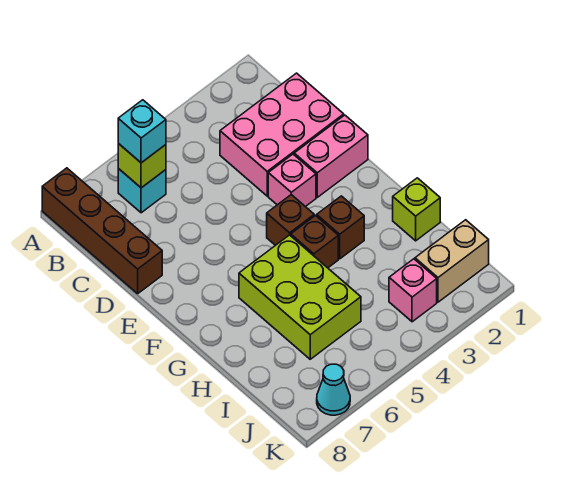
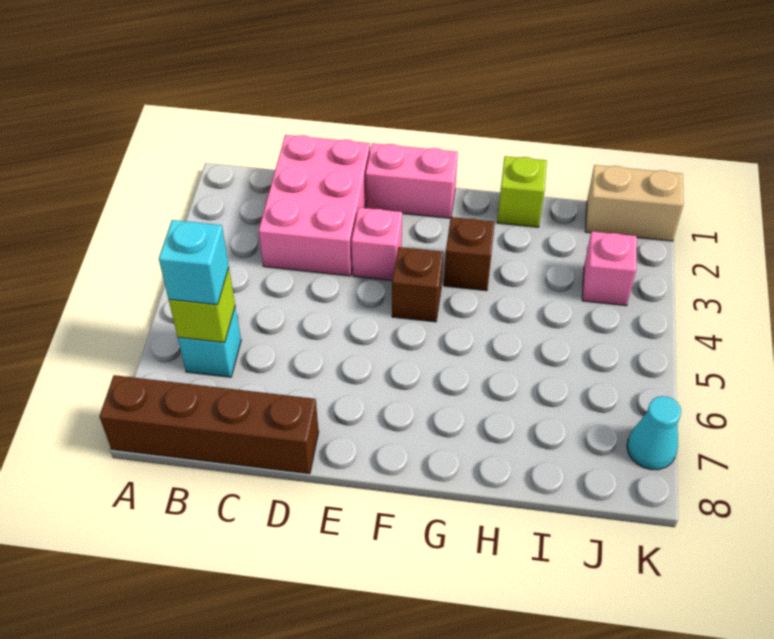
pink 1x2 brick [294,115,368,197] -> pink 1x2 brick turned to [366,143,458,218]
brown 1x1 brick [291,216,338,268] -> none
lime 2x3 brick [239,235,361,359] -> none
tan 1x2 brick [415,220,489,302] -> tan 1x2 brick turned to [585,165,684,241]

